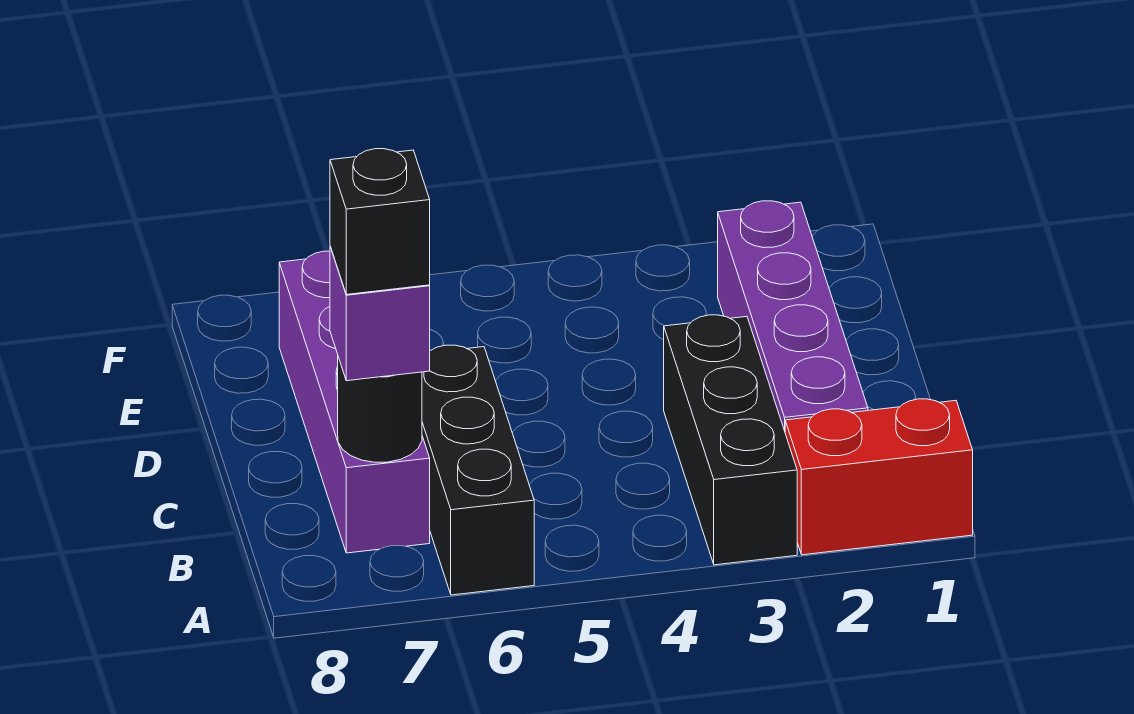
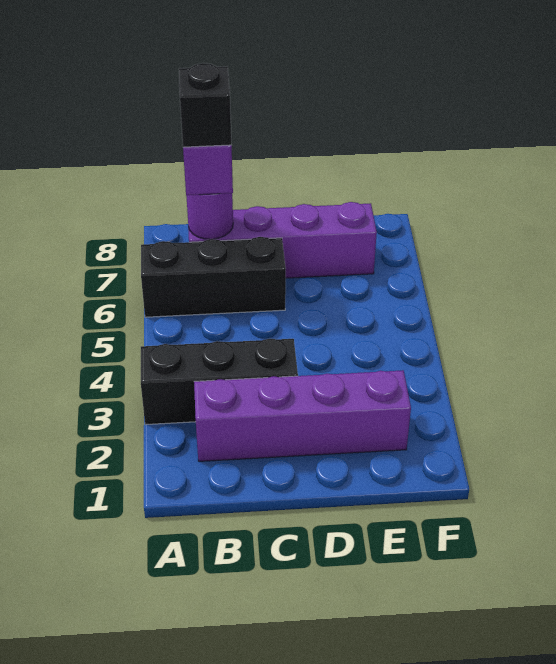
red 1x2 brick [785,399,973,555] -> none
black 1x1 round brick [338,357,422,462] -> purple 1x1 round brick [186,193,233,239]

